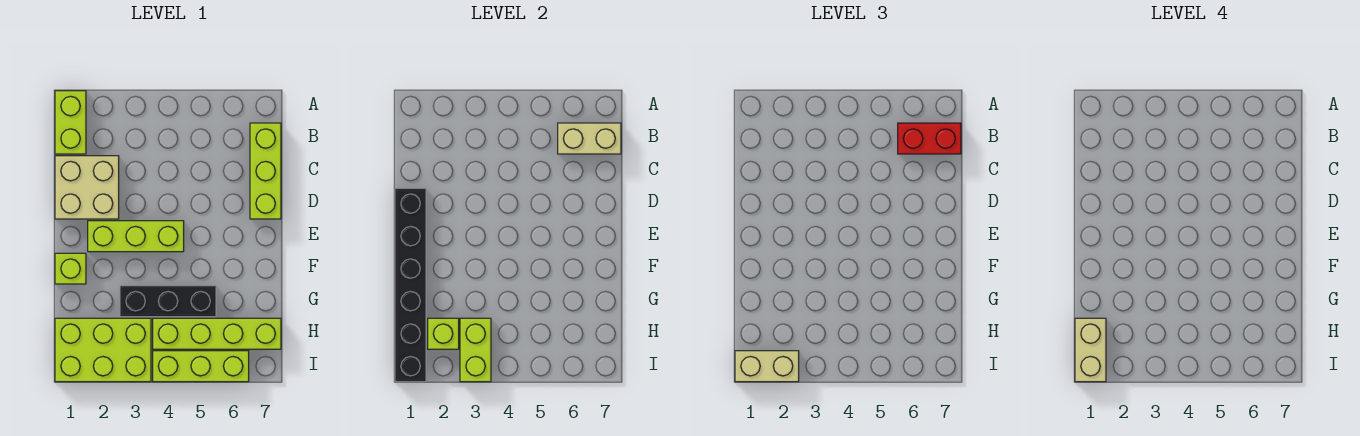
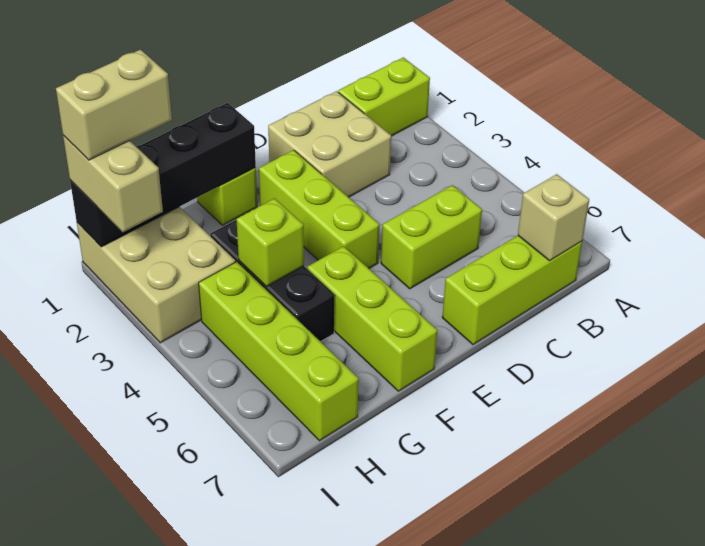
tan 1x2 brick [558,123,621,154] -> tan 1x1 brick [518,174,589,261]
red 1x2 brick [898,123,961,154] -> none
black 1x6 brick [395,188,426,382] -> black 1x4 brick [70,103,256,247]
lime 2x3 brick [55,318,151,382] -> tan 2x3 brick [77,207,235,343]
lime 1x1 brick [428,318,459,349] -> lime 1x1 brick moved to [236,198,304,287]
lime 1x2 brick [460,318,491,382] -> lime 1x2 brick moved to [381,185,482,289]
lime 1x3 brick [153,351,249,382] -> lime 1x3 brick moved to [307,246,437,391]

